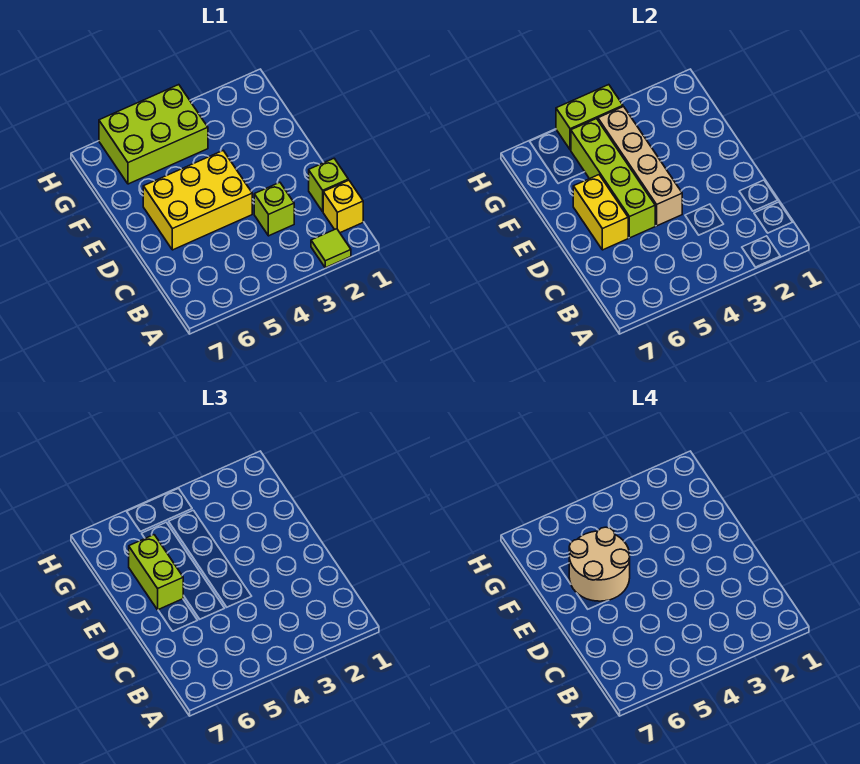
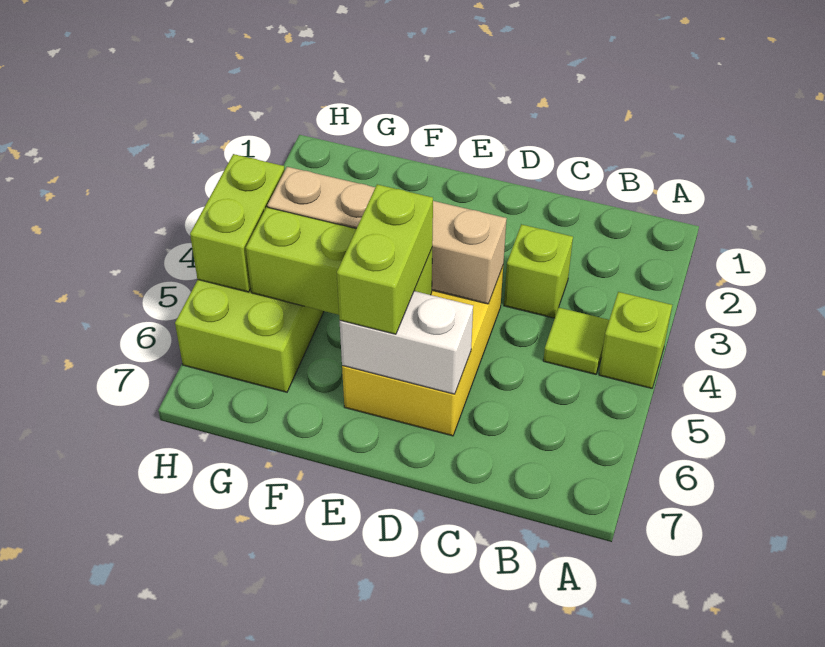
lime 1x1 tile [311,229,351,268] -> lime 1x1 tile moved to [543,307,609,374]
yellow 1x1 brick [323,180,363,233] -> none
lime 1x1 brick [309,159,348,212] -> lime 1x1 brick moved to [599,292,672,388]
lime 1x4 brick [571,119,655,238] -> lime 1x3 brick [246,207,432,315]
yellow 1x2 brick [573,175,628,250] -> white 1x2 brick [340,291,473,394]
tan 2x2 round brick [569,527,630,601] -> none
lime 1x2 brick [129,535,183,610] -> lime 1x2 brick turned to [337,184,433,334]

